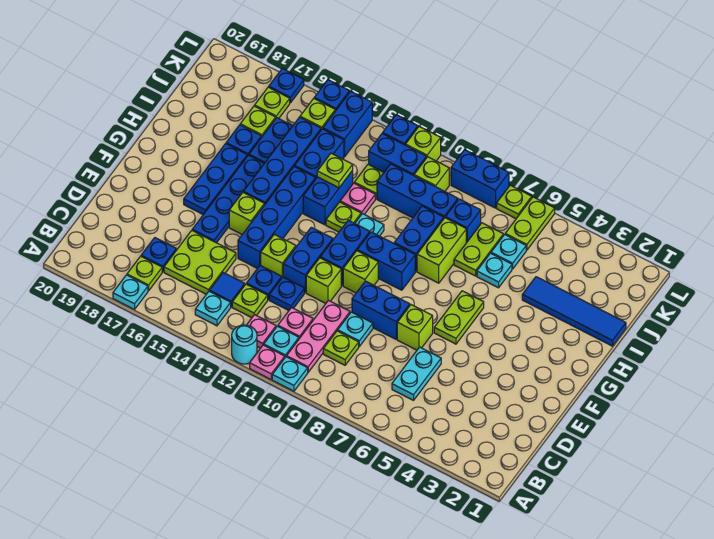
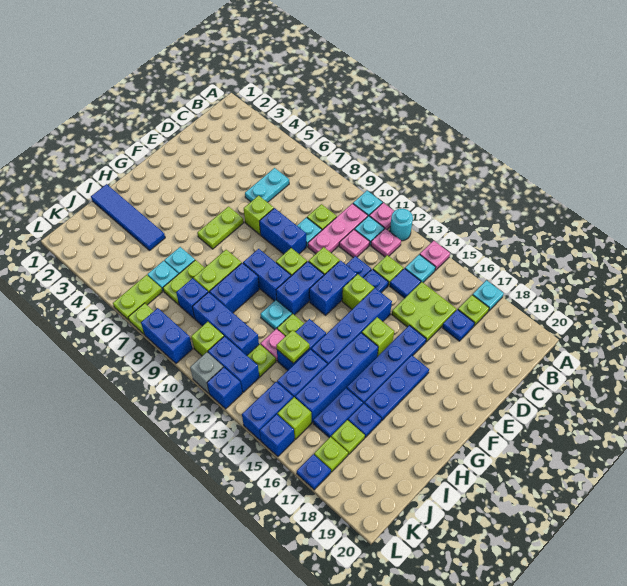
none -> pink 1x1 plate [420,241,450,271]
lime 1x1 brick [405,126,441,161] -> grey 1x1 brick [190,352,223,393]

